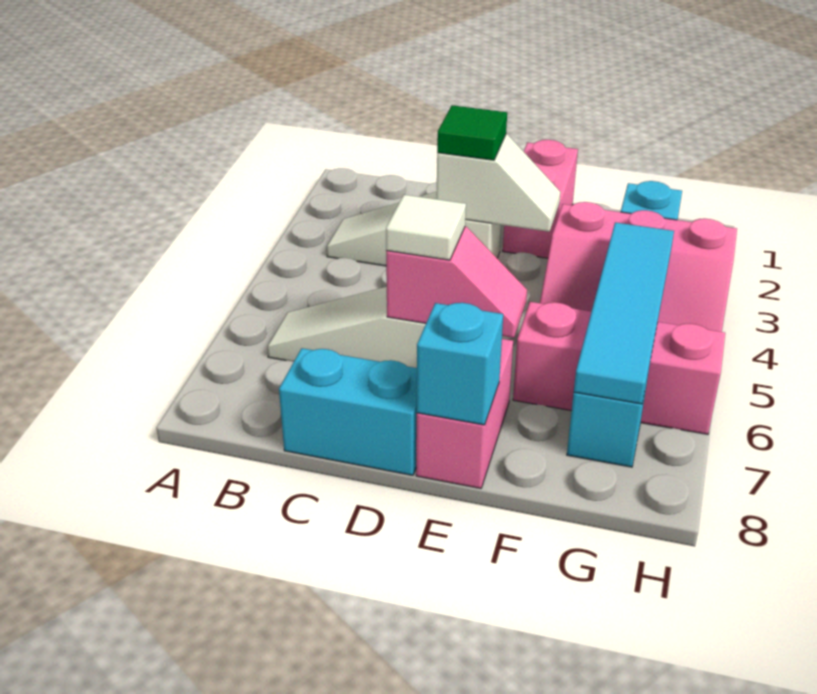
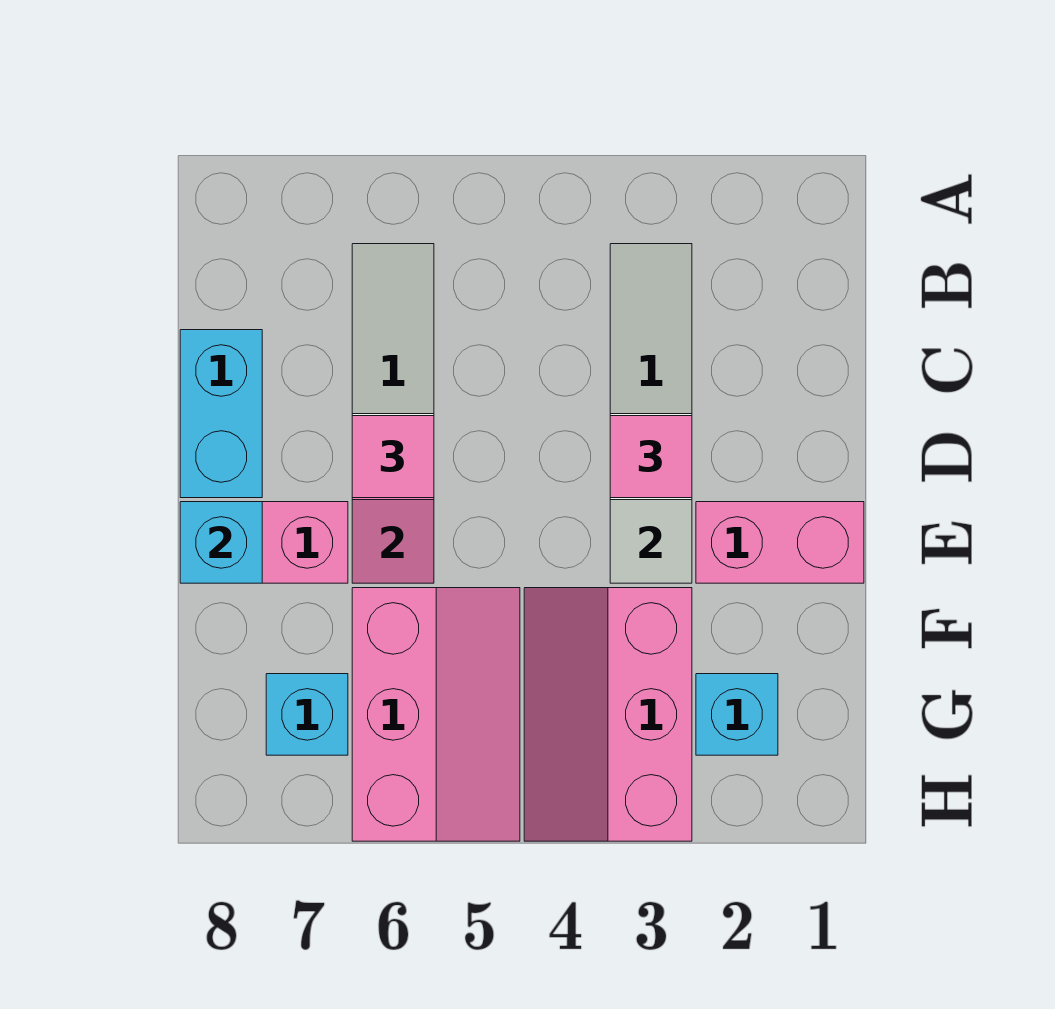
green 1x1 tile [437,105,507,160] -> pink 1x1 tile [610,416,692,498]
white 1x1 tile [386,195,466,260] -> pink 1x1 tile [352,416,434,498]
cyan 1x4 tile [574,222,674,404] -> none

